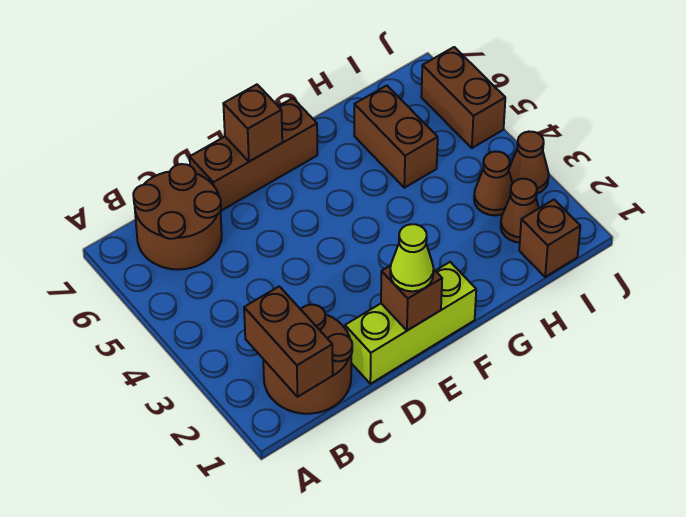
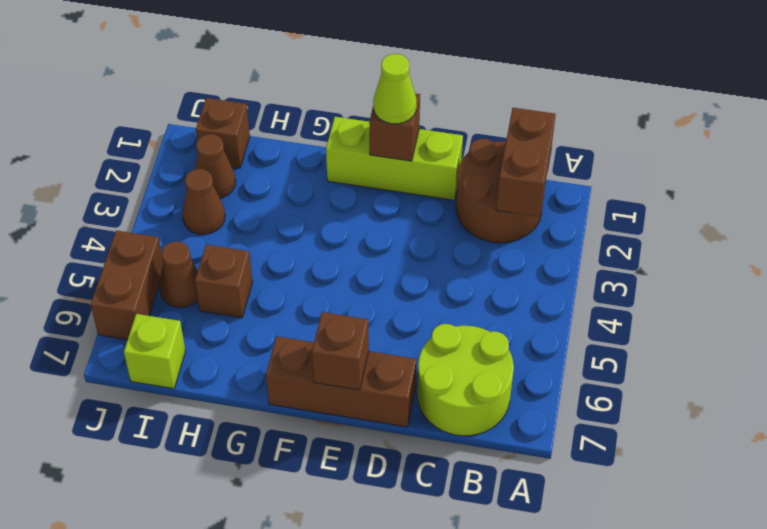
brown 2x2 round brick [133,164,222,270] -> lime 2x2 round brick [417,324,514,436]
brown 1x2 brick [354,86,438,188] -> brown 1x1 brick [195,244,252,318]
none -> lime 1x1 brick [124,314,186,389]
brown 1x1 cone [509,132,549,194] -> brown 1x1 cone moved to [159,241,198,308]

